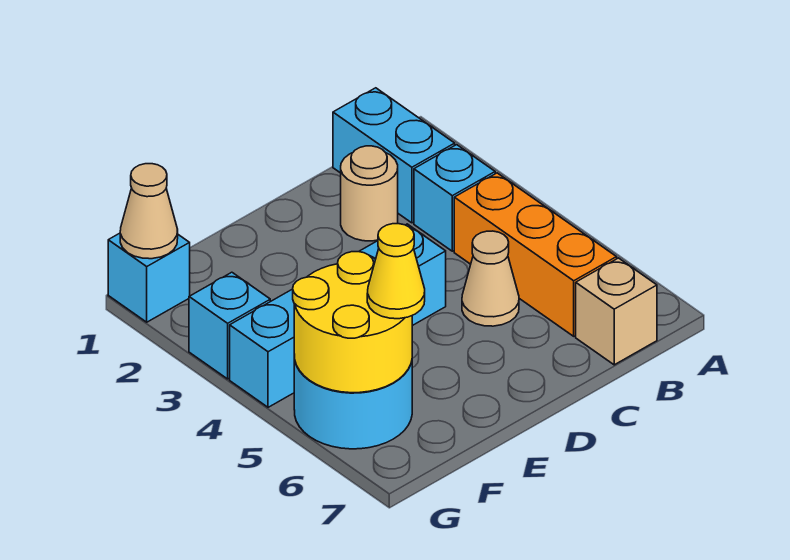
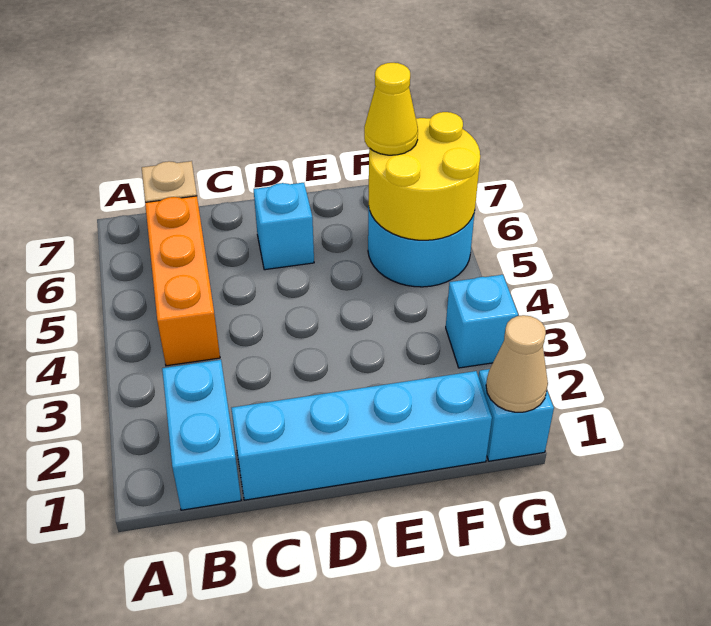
cyan 1x1 brick [414,145,495,251] -> cyan 1x1 brick moved to [254,183,314,270]
tan 1x1 round brick [341,146,398,241] -> none
tan 1x1 cone [462,231,519,326] -> none
cyan 1x4 brick [230,224,446,407] -> cyan 1x4 brick moved to [231,371,492,500]

